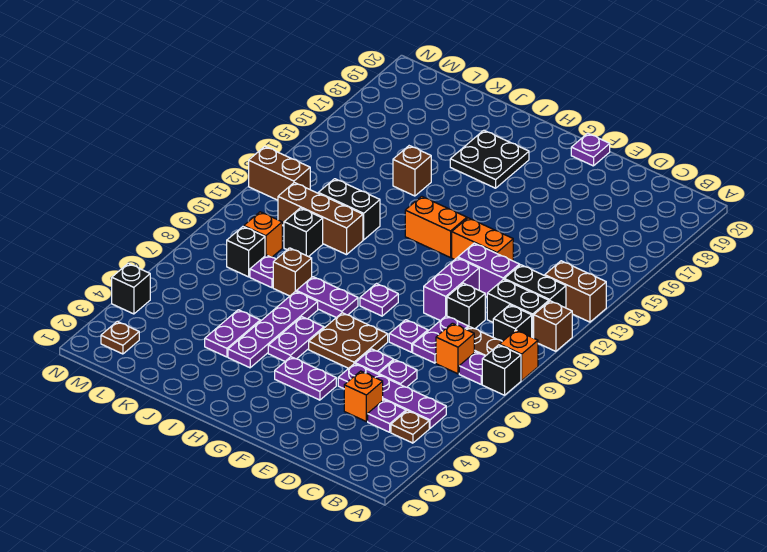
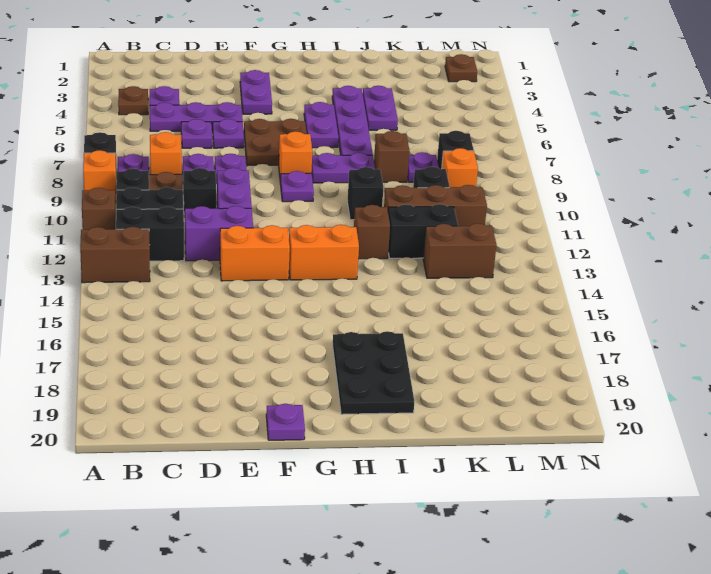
purple 1x4 plate [338,364,446,428] -> purple 1x3 plate [150,102,243,131]
orange 1x1 brick [344,371,383,421] -> orange 1x1 brick moved to [279,131,312,182]
purple 1x2 plate [275,357,336,400] -> purple 1x2 plate turned to [240,70,272,114]
black 2x2 plate [450,130,529,188] -> black 2x3 plate [333,331,414,414]
brown 1x1 brick [393,146,431,196] -> brown 1x1 brick moved to [354,205,390,259]
brown 1x2 brick [249,147,310,200] -> brown 1x2 brick moved to [423,223,496,278]
black 1x1 brick [112,264,150,314] -> black 1x1 brick moved to [347,167,384,220]

